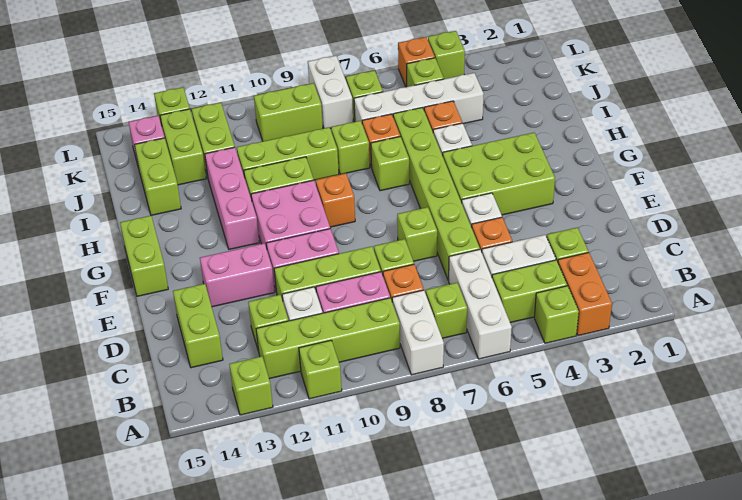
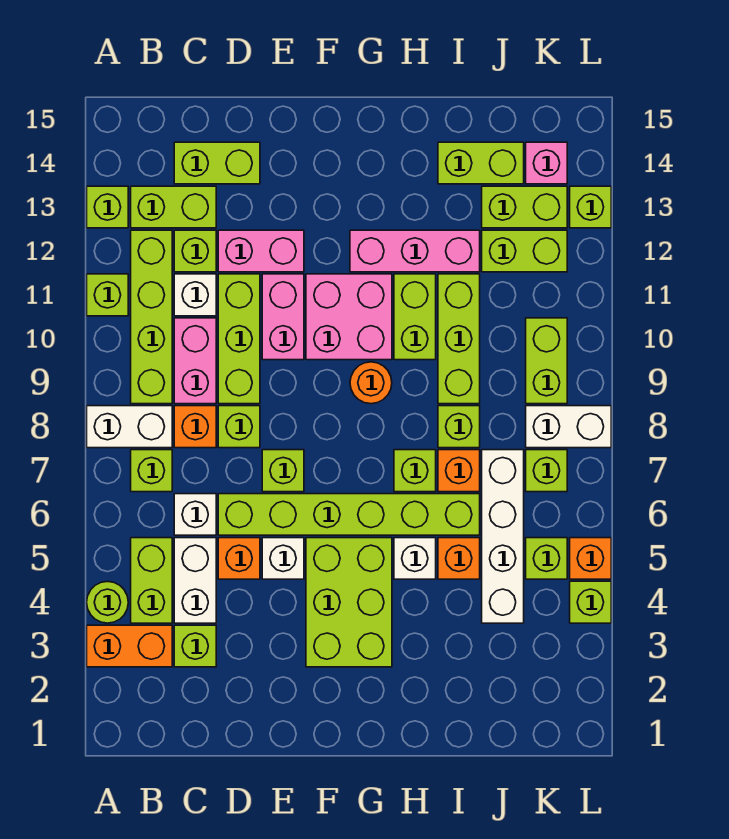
lime 1x1 brick [534,286,579,343] -> lime 1x1 round brick [87,582,128,623]
white 1x3 brick [448,250,512,359] -> white 1x1 brick [174,494,216,535]
pink 1x2 brick [200,243,275,307] -> pink 1x2 brick turned to [218,230,304,272]
lime 1x2 brick [120,216,168,296] -> lime 1x2 brick moved to [131,186,216,228]
orange 1x1 brick [316,173,355,227] -> orange 1x1 round brick [350,362,392,404]

